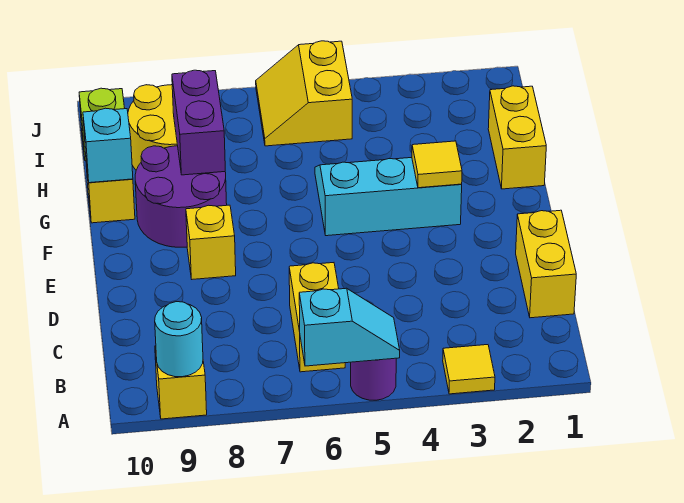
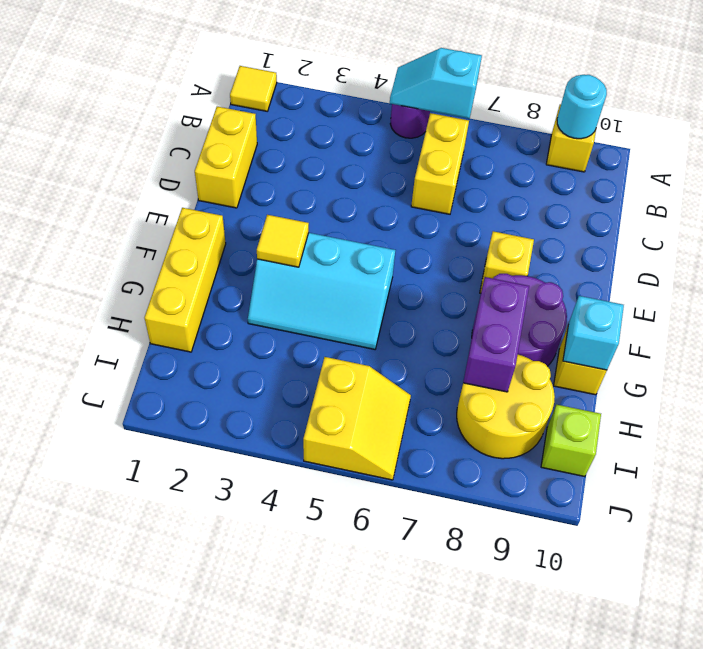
yellow 1x1 tile [443,345,495,394] -> yellow 1x1 tile moved to [230,66,277,111]
yellow 1x2 brick [488,86,546,189] -> yellow 1x3 brick [145,208,226,352]

